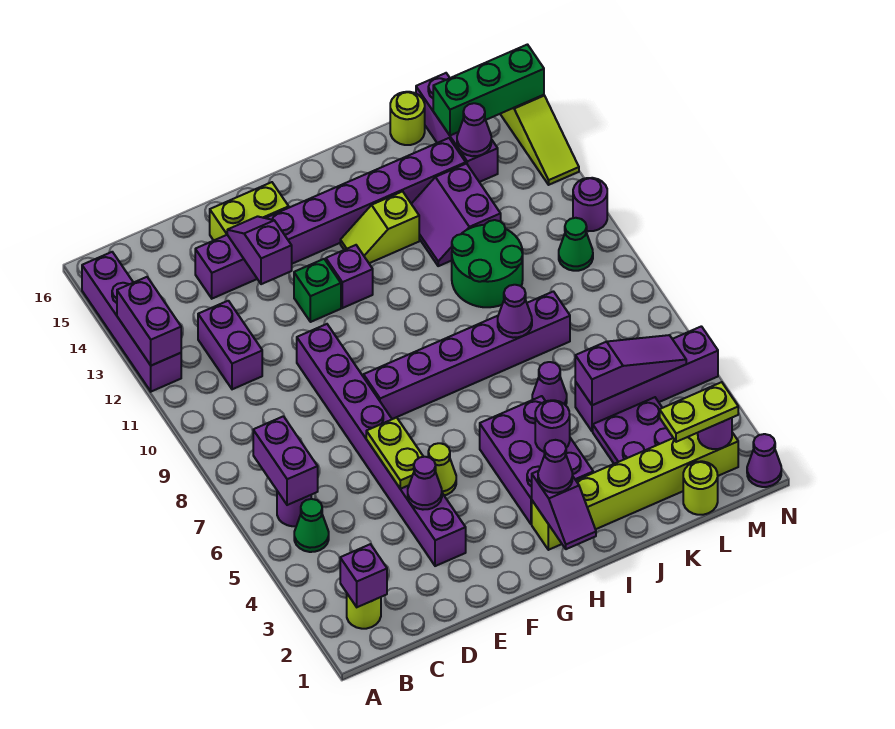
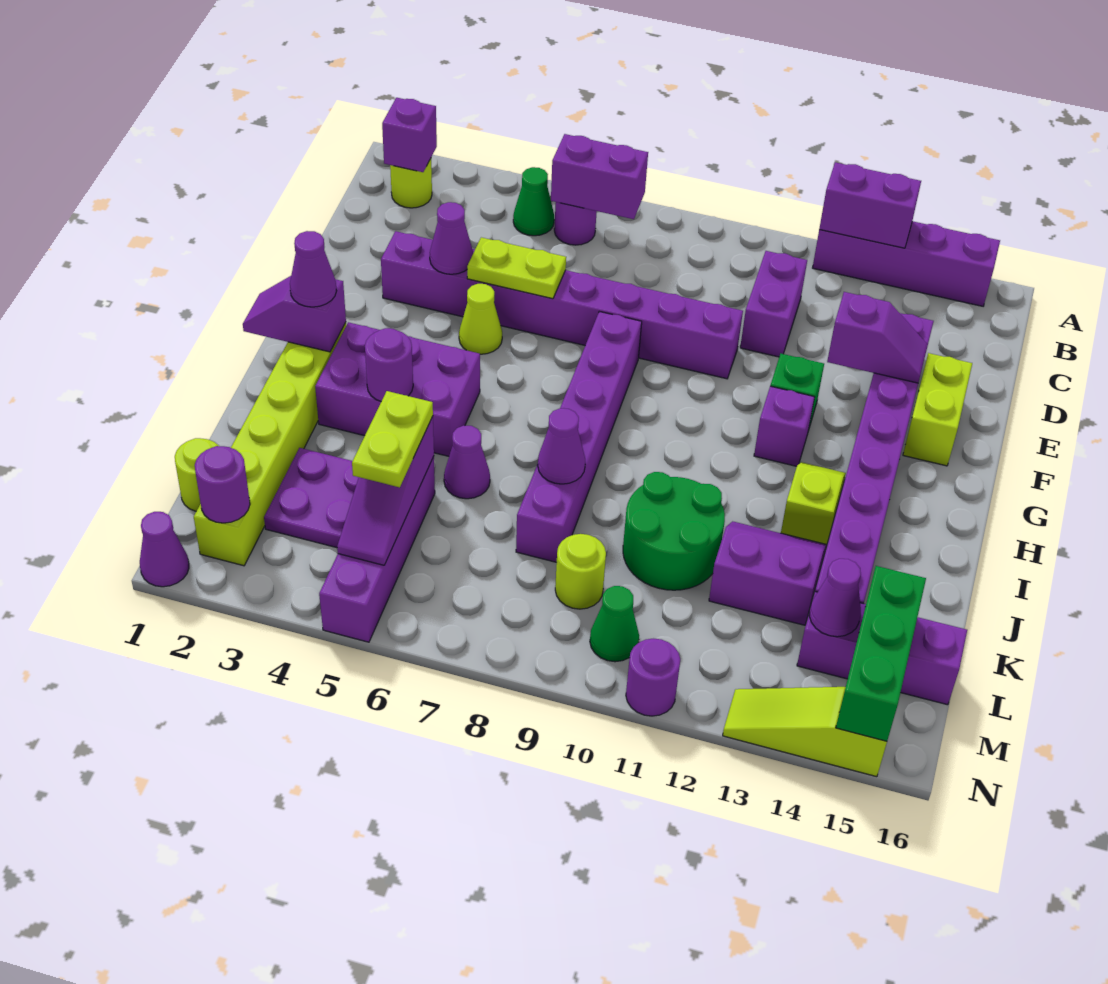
purple 1x2 brick [198,301,262,389] -> purple 1x2 brick turned to [740,251,807,357]
lime 1x1 round brick [390,92,425,145] -> lime 1x1 round brick moved to [555,534,606,609]
lime 1x2 plate [660,382,738,442] -> lime 1x2 plate moved to [352,391,433,487]

